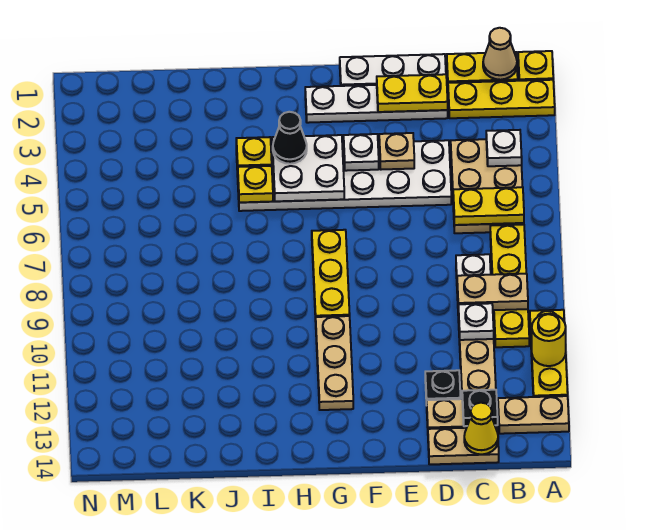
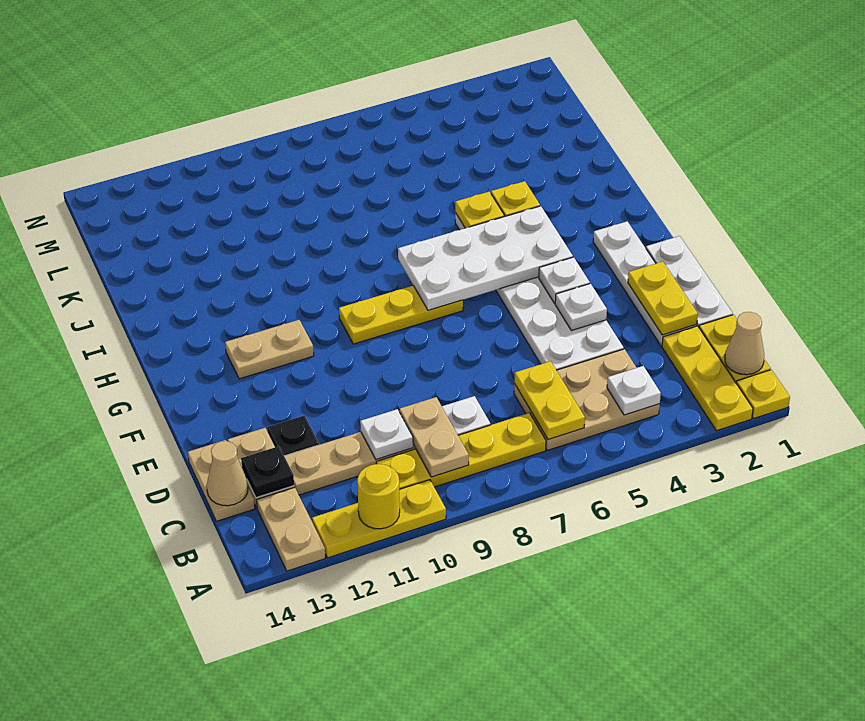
yellow 1x1 cone [464,403,498,454] -> tan 1x1 cone [207,441,248,506]
tan 1x1 plate [379,133,414,170] -> white 1x1 plate [555,284,607,331]
white 2x2 plate [272,135,344,201] -> white 2x4 plate [398,206,573,310]
tan 1x3 plate [316,316,353,410] -> tan 1x2 plate [225,320,314,379]
black 1x1 cone [273,112,307,164] -> none

